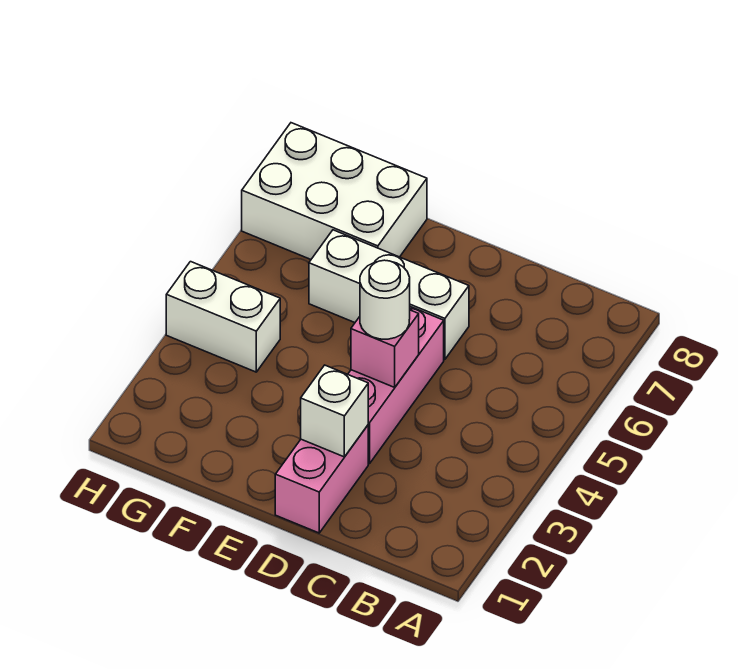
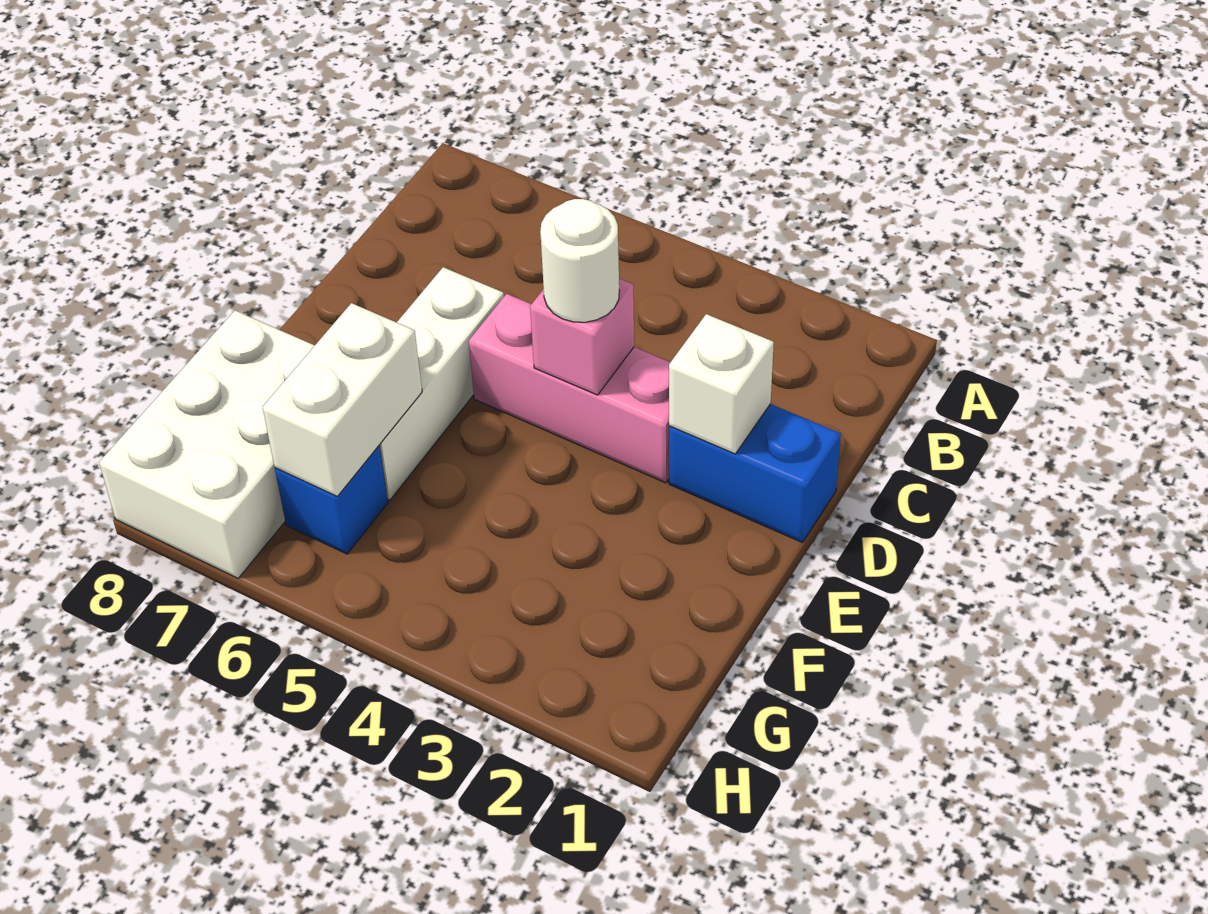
pink 1x2 brick [275,425,368,533] -> blue 1x2 brick [669,404,841,542]
white 1x2 brick [166,262,280,372] -> white 1x2 brick moved to [263,303,422,496]
none -> blue 1x1 brick [275,446,388,554]

